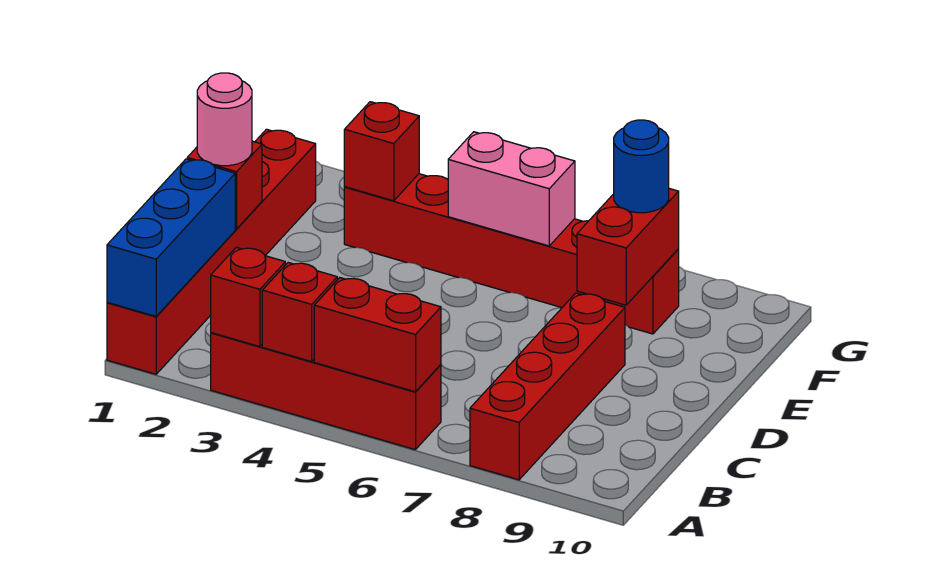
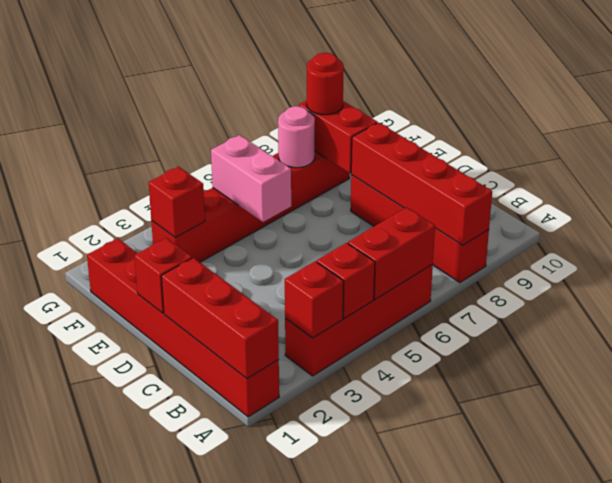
blue 1x3 brick [107,159,235,316] -> red 1x3 brick [161,258,279,379]
none -> red 1x4 brick [351,123,492,245]
pink 1x1 round brick [197,73,252,166] -> pink 1x1 round brick moved to [278,106,315,168]
pink 1x2 brick [448,132,575,246] -> pink 1x2 brick turned to [211,135,291,222]
blue 1x1 round brick [614,120,669,213] -> red 1x1 round brick [307,53,344,115]

